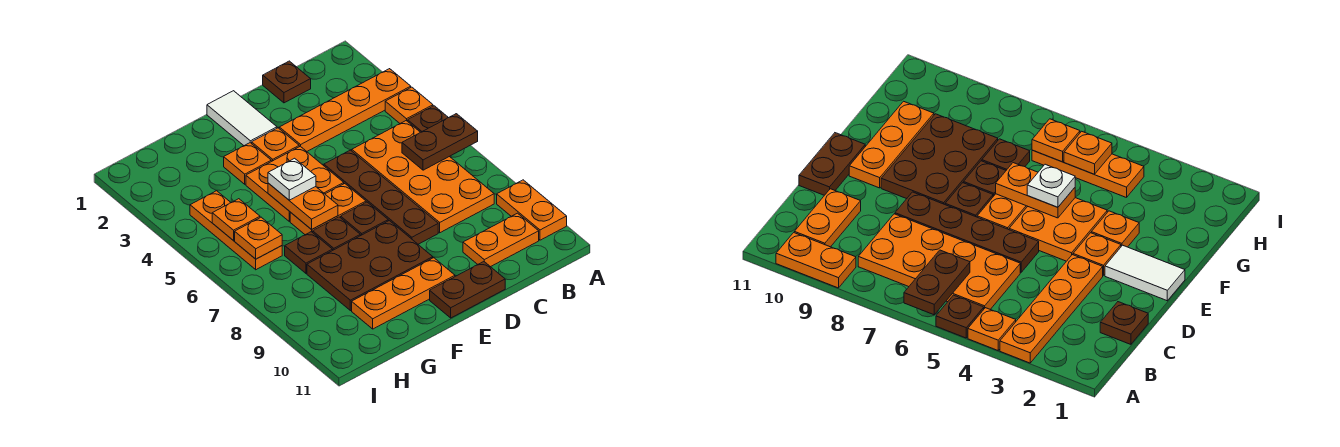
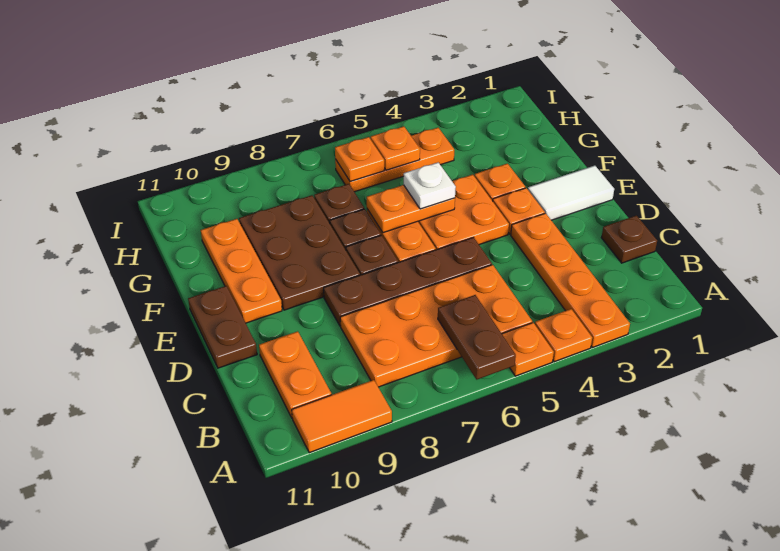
brown 1x1 plate [408,106,448,132] -> orange 1x1 plate [502,323,554,376]
orange 1x2 plate [497,180,567,240] -> orange 1x2 tile [292,380,392,453]

